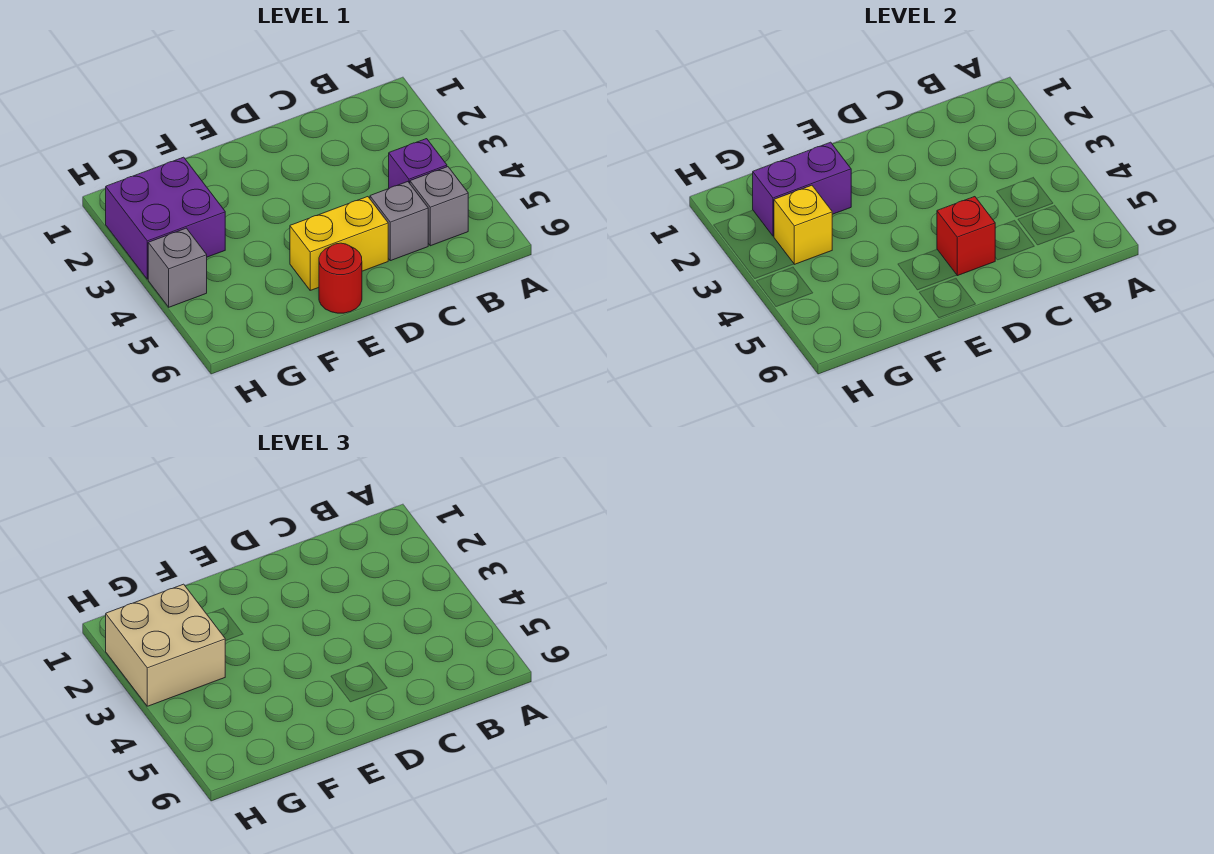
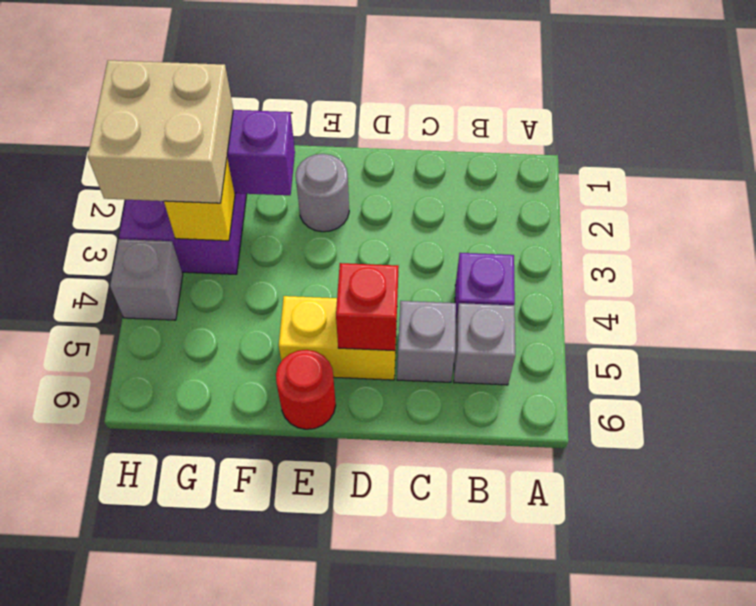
none -> grey 1x1 round brick [296,154,349,232]

